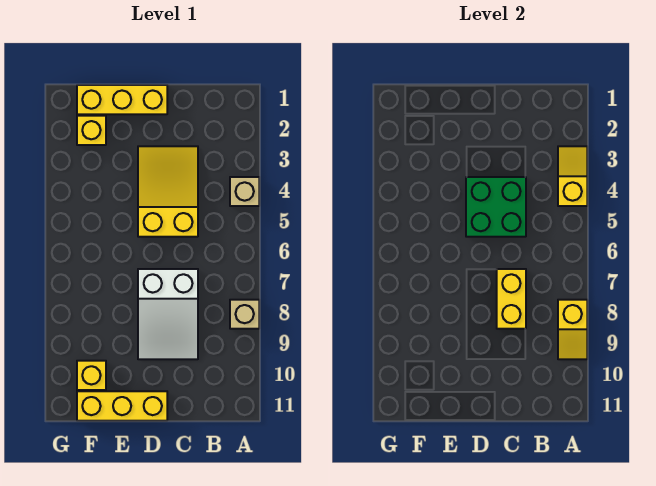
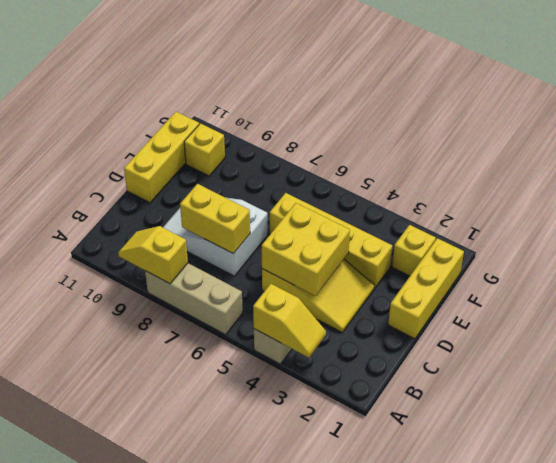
tan 1x1 brick [230,300,259,329] -> tan 1x3 brick [145,263,243,335]
green 2x2 brick [466,177,526,237] -> yellow 2x2 brick [262,203,350,296]
none -> yellow 1x4 brick [270,193,392,288]

